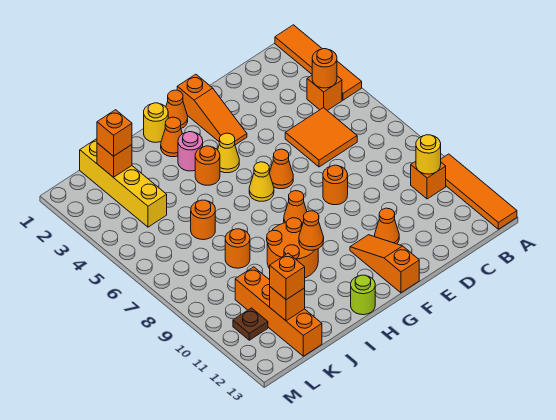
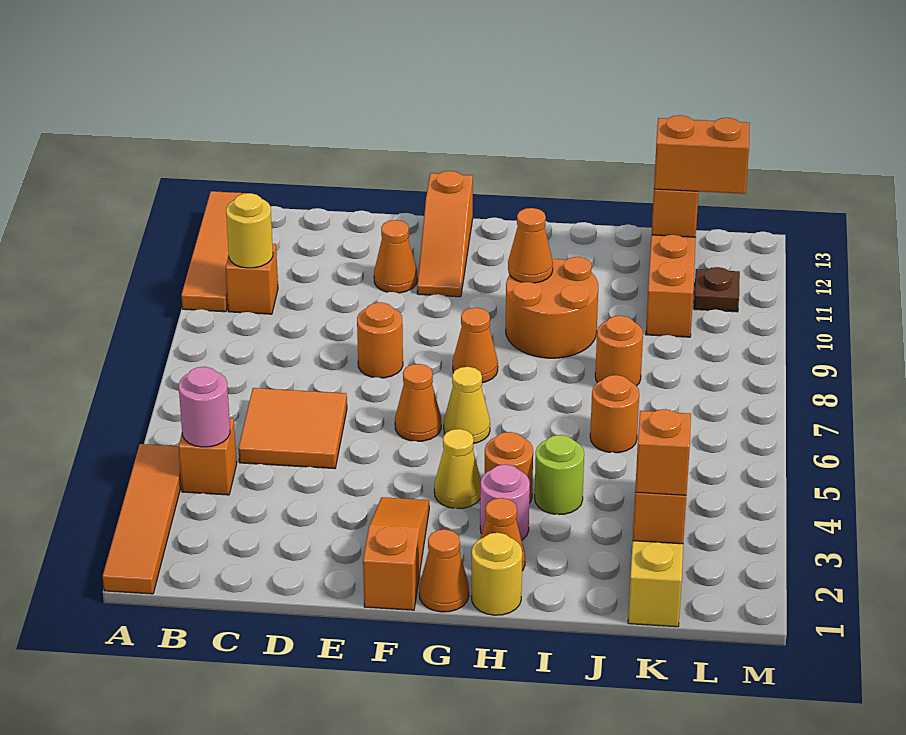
orange 1x1 round brick [312,49,337,88] -> pink 1x1 round brick [179,367,230,447]
lime 1x1 round brick [351,275,375,315] -> lime 1x1 round brick moved to [535,435,584,515]
orange 1x1 brick [270,253,305,300] -> orange 1x2 brick [654,115,750,194]

